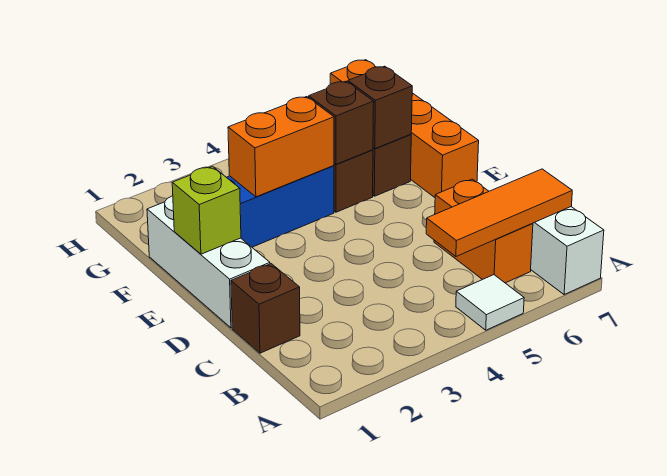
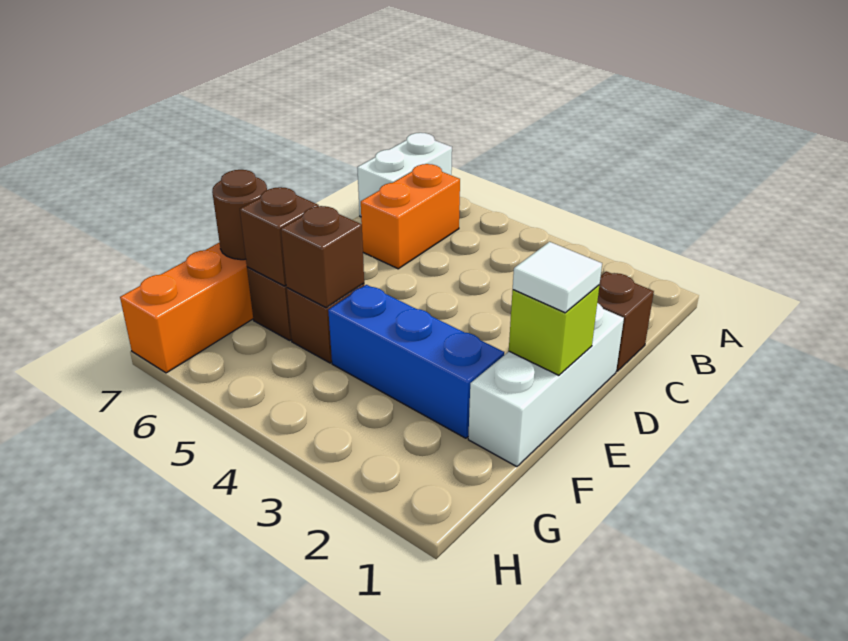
white 1x1 tile [456,275,524,330] -> white 1x1 tile moved to [513,242,602,313]
orange 1x3 tile [426,169,572,256] -> none
orange 1x2 brick [228,97,334,197] -> none
none -> brown 1x1 round brick [212,170,267,260]

